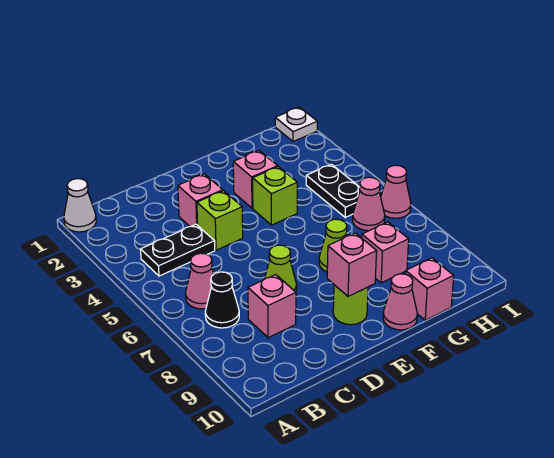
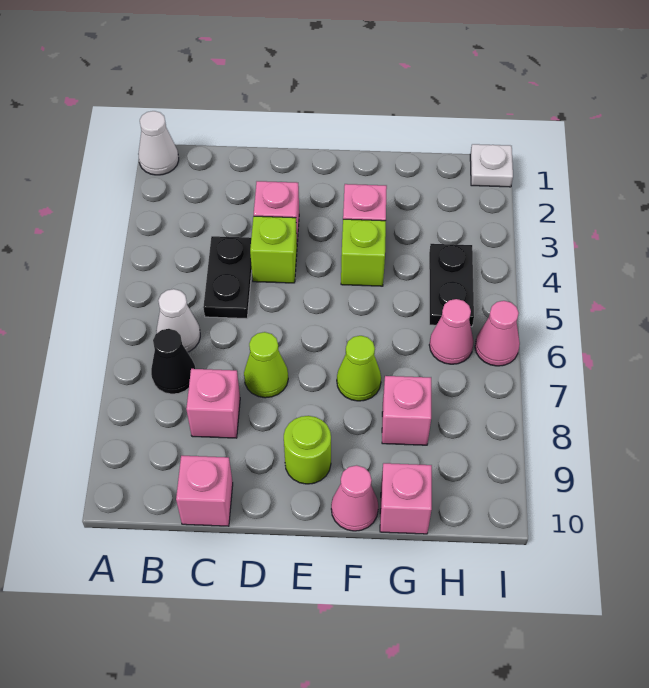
black 1x2 plate [141,224,215,276] -> black 1x2 plate turned to [203,236,252,319]
pink 1x1 cone [186,253,214,309] -> white 1x1 cone [156,289,200,352]
pink 1x1 brick [327,233,377,296] -> pink 1x1 brick moved to [176,456,233,526]

